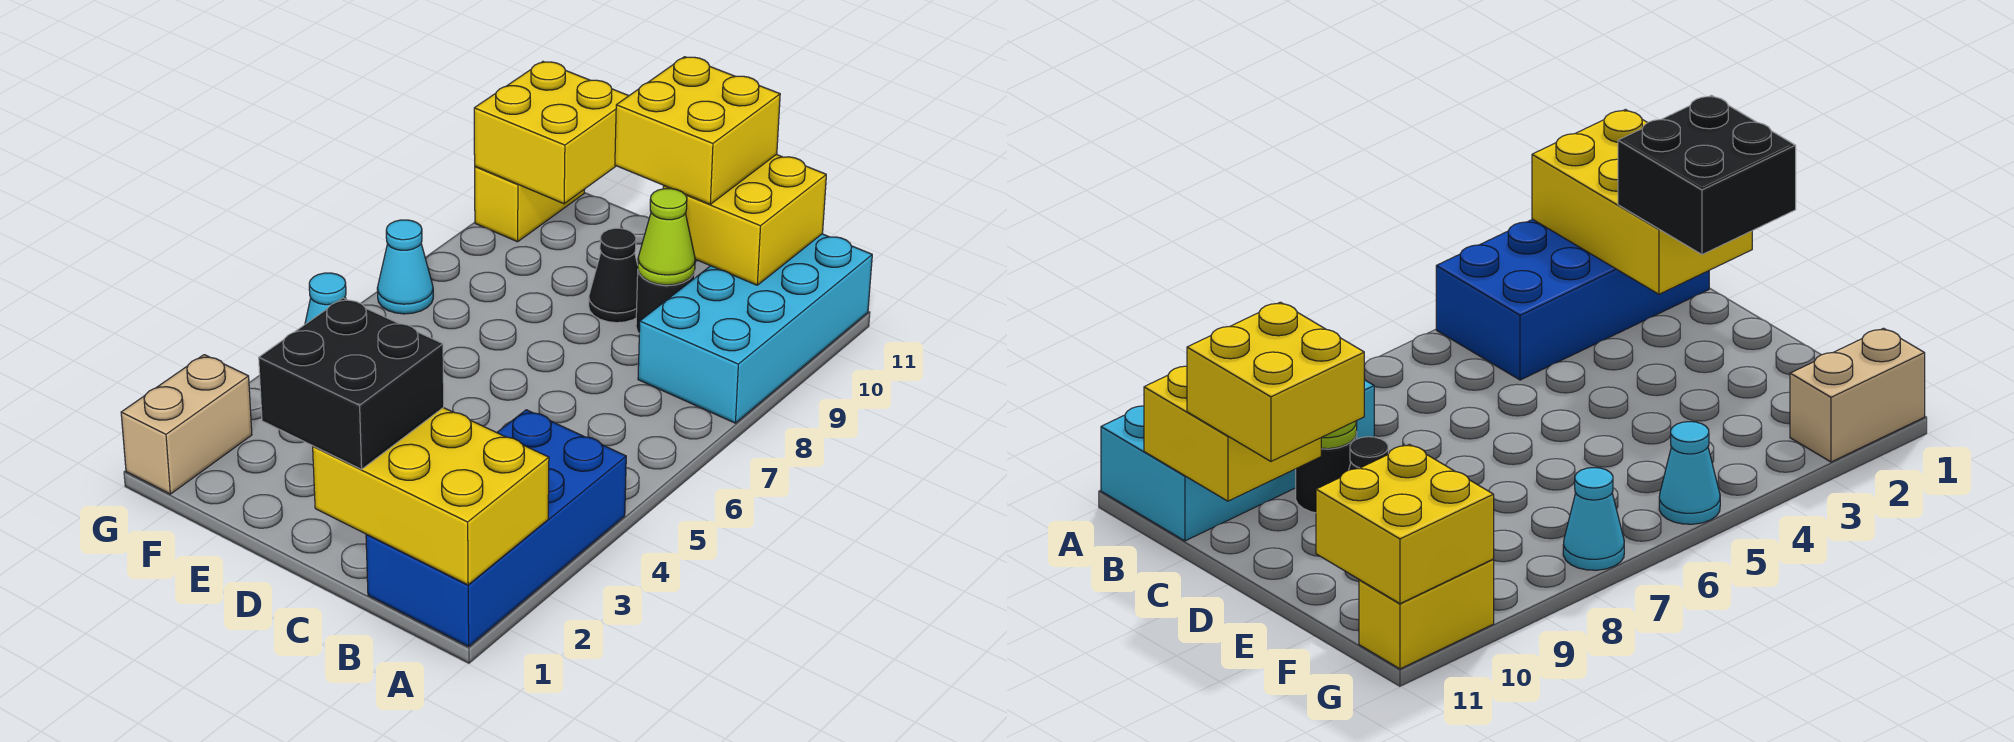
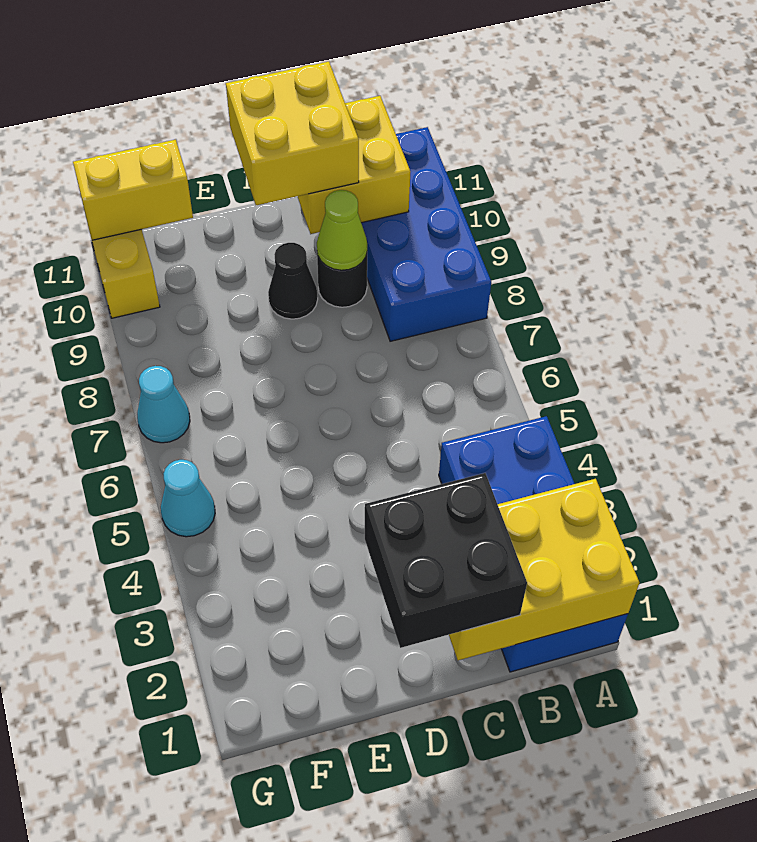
cyan 2x4 brick [638,234,872,423] -> blue 2x4 brick [362,127,491,341]
yellow 2x2 brick [474,62,629,204] -> yellow 1x2 brick [73,140,193,240]
tan 1x2 brick [121,355,252,494] -> none

